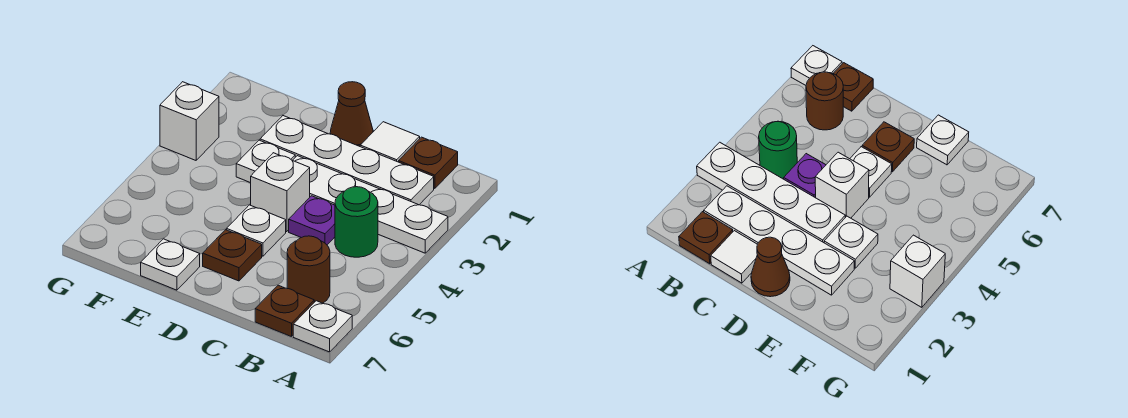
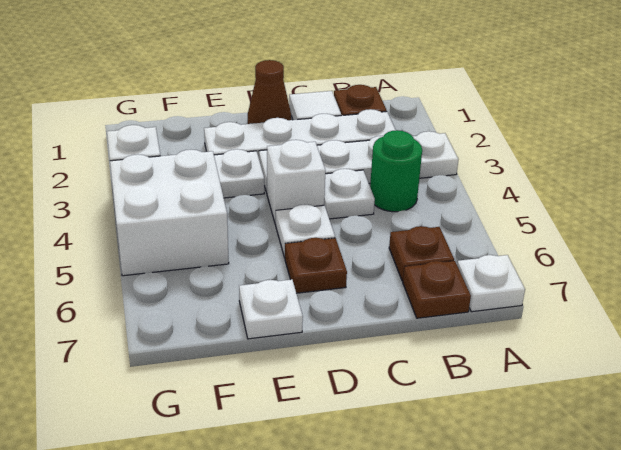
brown 1x1 round brick [287,236,330,303] -> brown 1x1 plate [389,226,454,281]
purple 1x1 plate [289,196,335,245] -> white 1x1 plate [324,169,375,219]
none -> white 2x2 brick [110,150,229,276]

